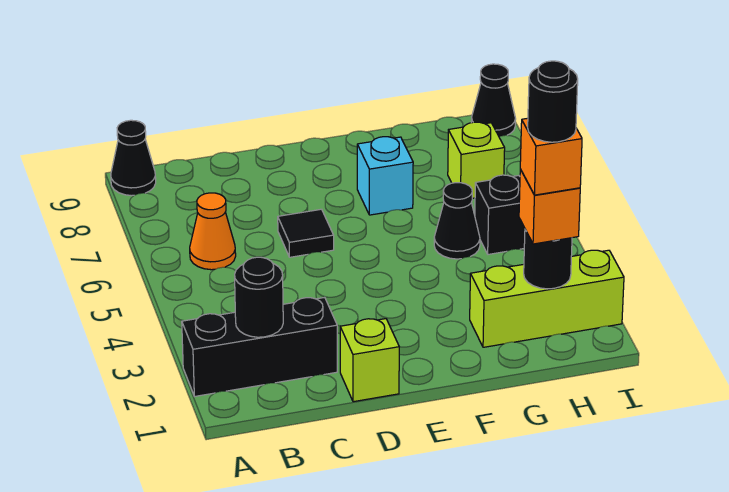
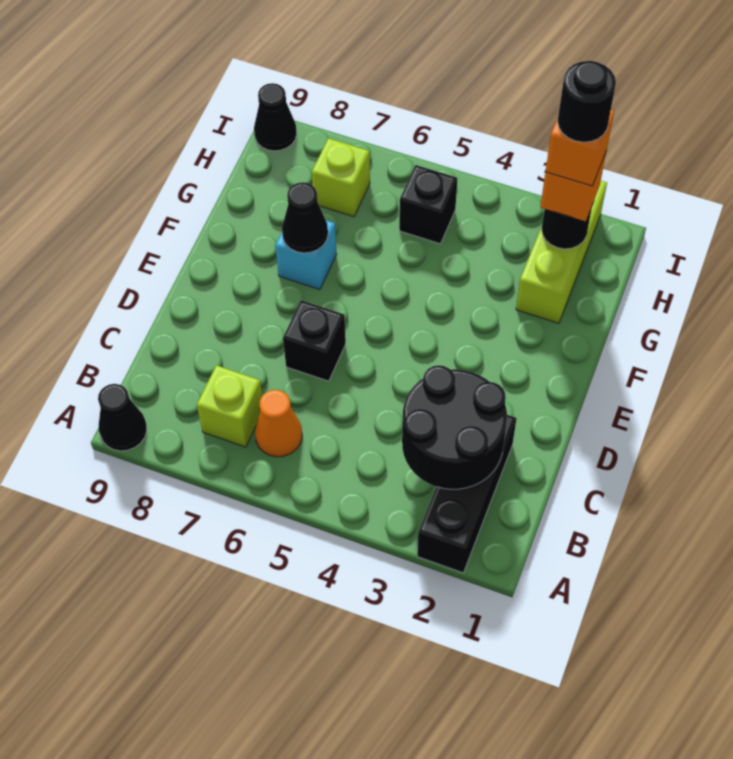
black 1x1 round brick [235,257,283,337] -> black 2x2 round brick [402,365,507,489]
lime 1x1 brick [340,319,399,402] -> lime 1x1 brick moved to [197,365,262,447]
black 1x1 tile [278,209,334,257] -> black 1x1 brick [283,300,346,381]
black 1x1 cone [434,183,480,259] -> black 1x1 cone moved to [282,182,328,253]

